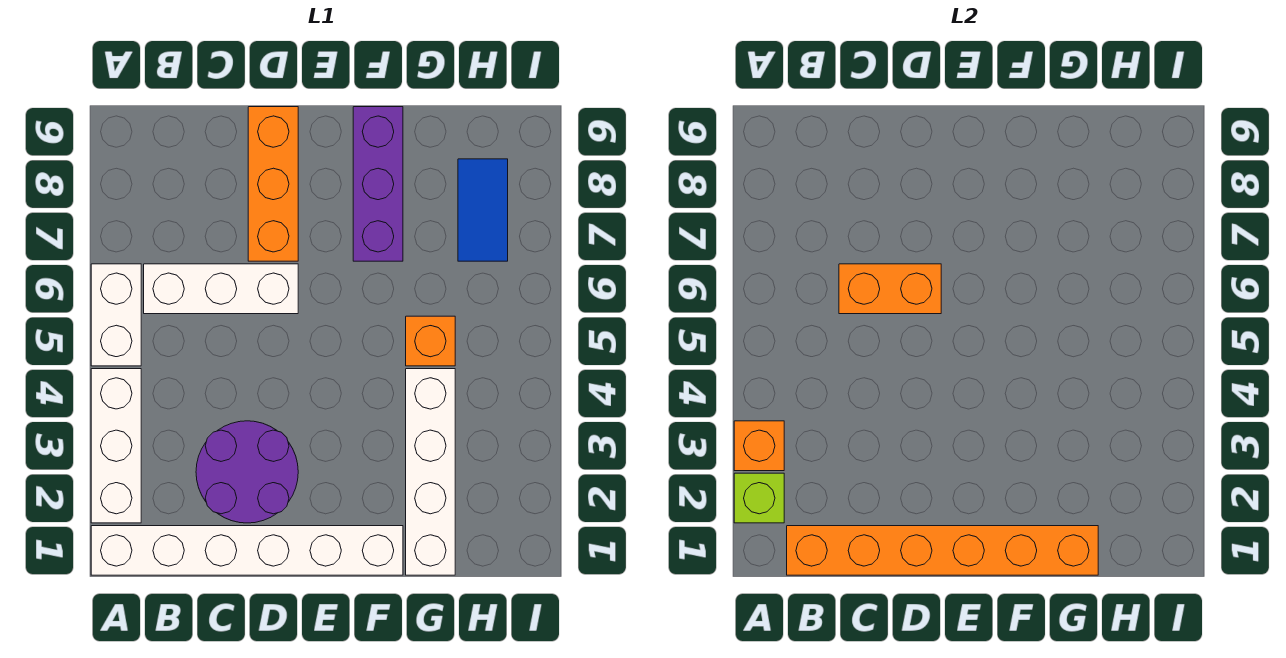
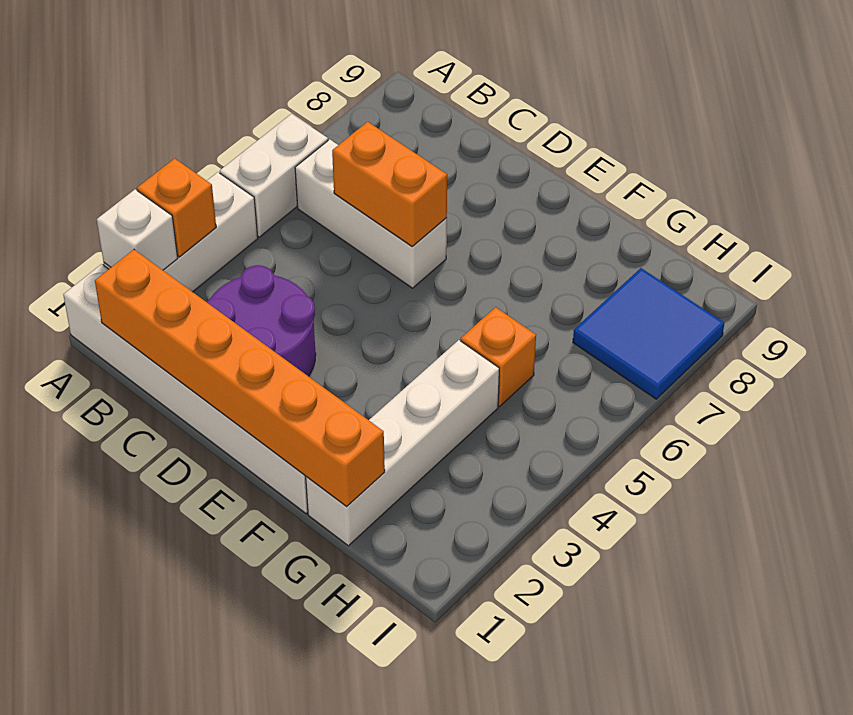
lime 1x1 brick [734,473,784,523] -> white 1x1 brick [97,189,178,270]
orange 1x3 brick [248,107,298,261] -> none
purple 1x3 brick [353,107,403,261] -> none
blue 1x2 tile [458,159,508,261] -> blue 2x2 tile [573,268,724,399]

